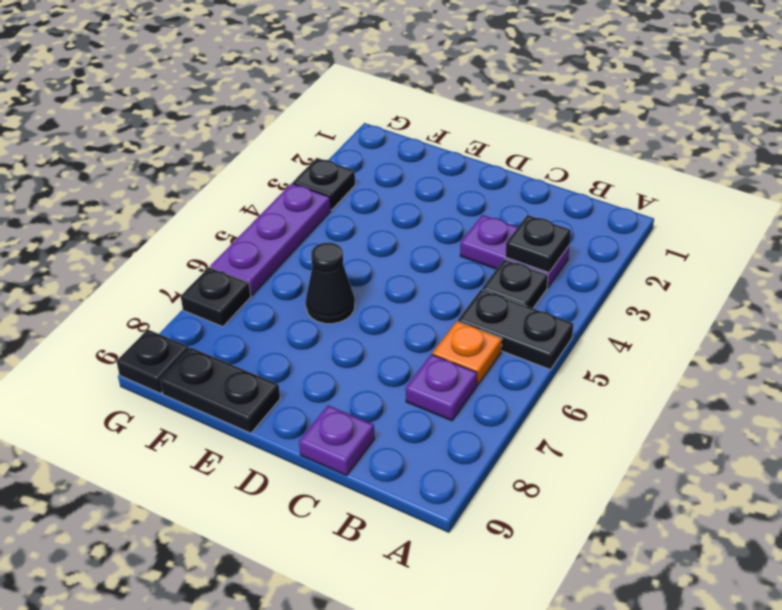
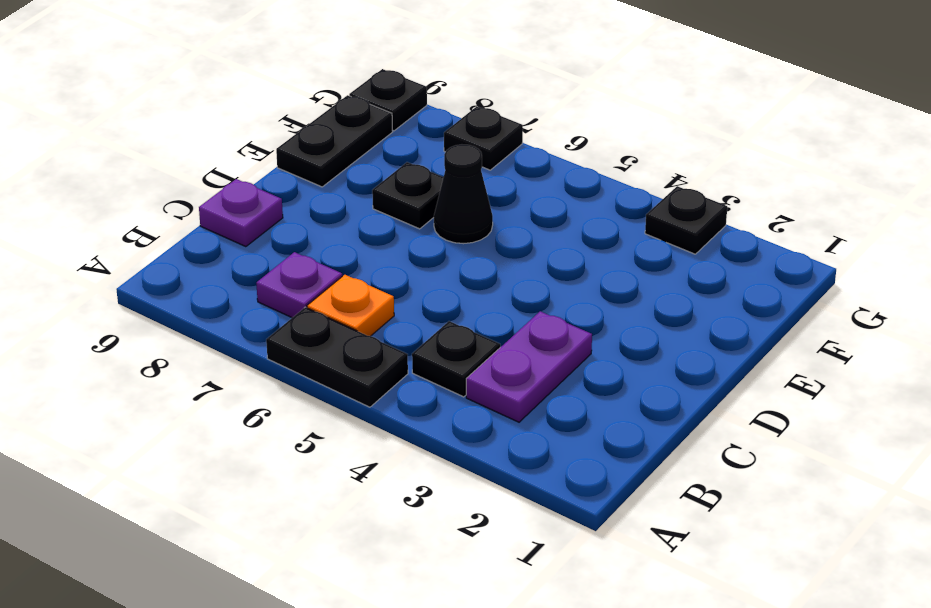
black 1x2 plate [458,290,573,370] -> black 1x2 plate turned to [266,307,408,407]
black 1x1 plate [505,215,571,273] -> black 1x1 plate moved to [372,162,443,229]
purple 1x3 plate [211,183,331,295] -> none

